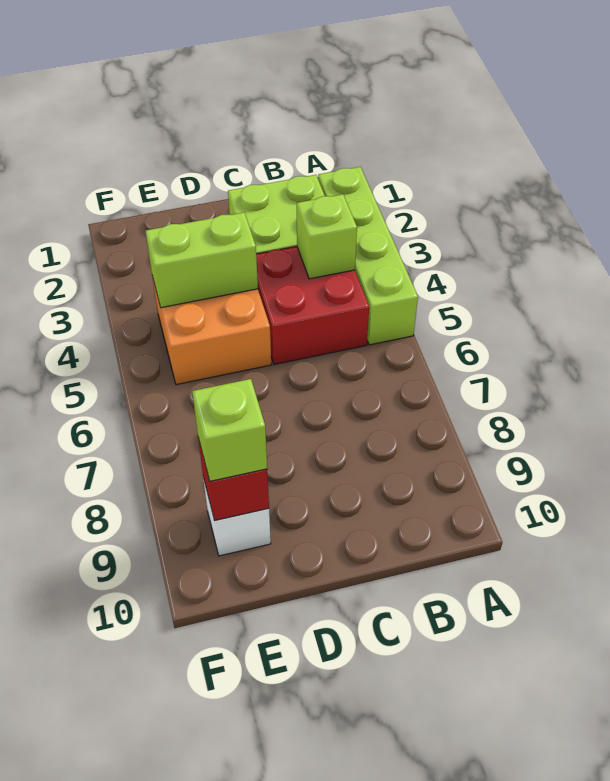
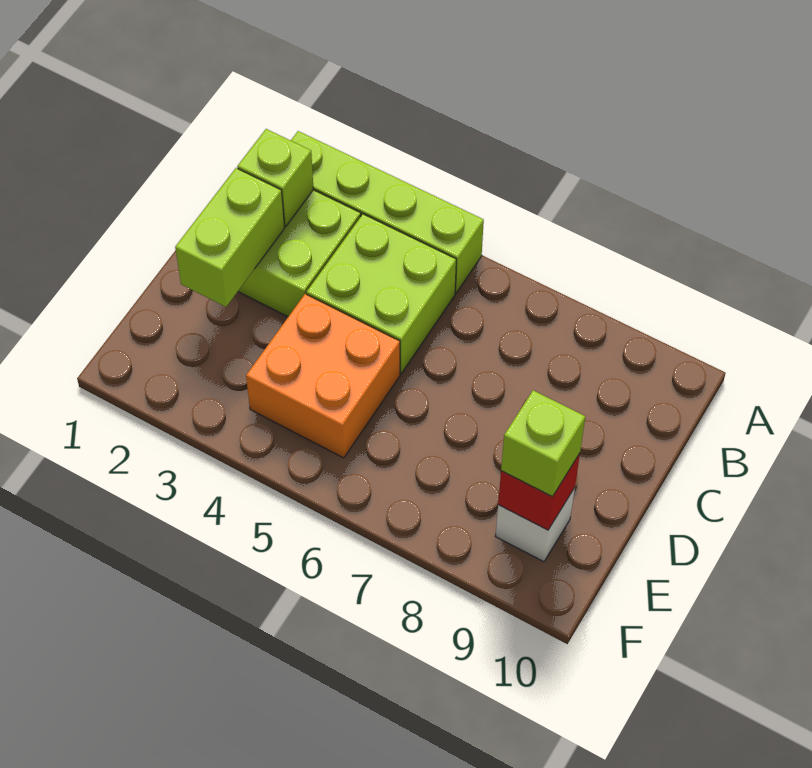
red 2x2 brick [256,247,369,364] -> lime 2x2 brick [306,214,456,373]
lime 1x1 brick [297,194,357,279] -> lime 1x1 brick moved to [237,129,314,226]
lime 1x2 brick [145,212,258,308] -> lime 1x2 brick moved to [175,168,285,307]

